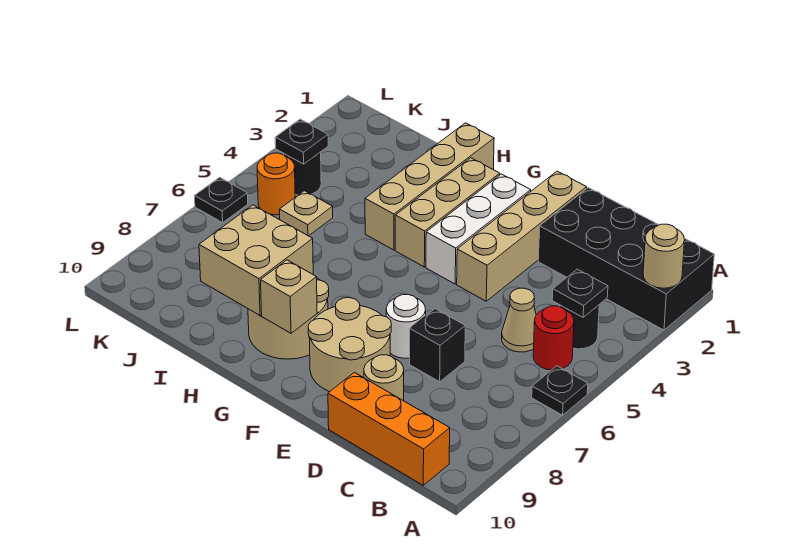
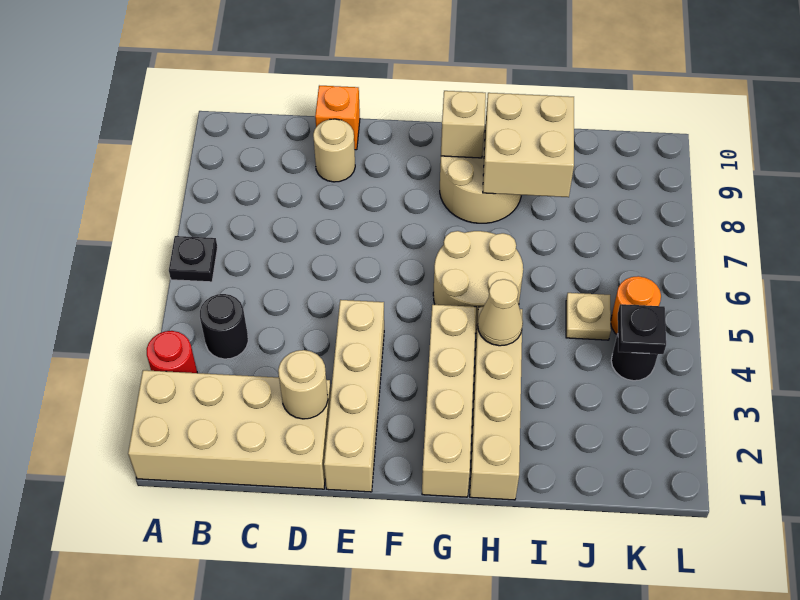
black 2x4 brick [538,188,714,330] -> tan 2x4 brick [128,370,331,489]
tan 1x1 round brick [643,224,685,288] -> tan 1x1 round brick moved to [278,350,328,419]
black 1x1 plate [552,269,608,317] -> none
red 1x1 round brick [533,306,574,370] -> red 1x1 round brick moved to [147,331,197,373]
orange 1x3 brick [328,372,450,485] -> orange 1x1 brick [315,86,360,150]
tan 1x1 cone [502,288,536,352] -> tan 1x1 cone moved to [478,279,523,346]
black 1x1 brick [410,309,465,382] -> none
white 1x1 round brick [386,294,426,358] -> none
tan 2x2 round brick [308,298,391,392] -> tan 2x2 round brick moved to [433,231,523,333]
white 1x3 brick [426,174,531,284] -> none
tan 1x3 brick [395,158,500,267] -> tan 1x4 brick [422,305,476,497]
black 1x1 plate [195,177,248,223] -> none

